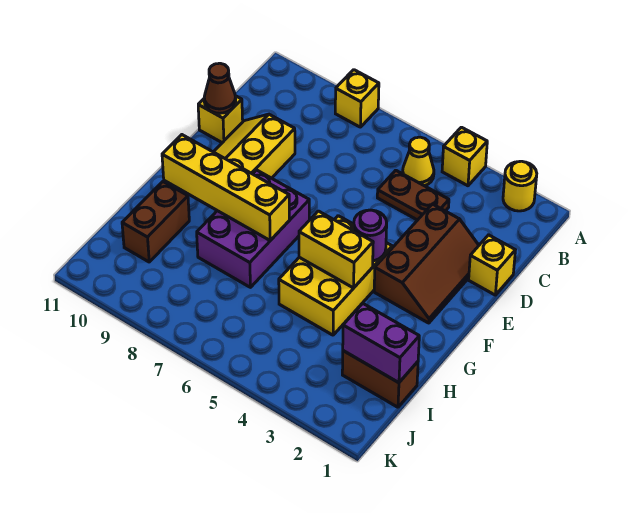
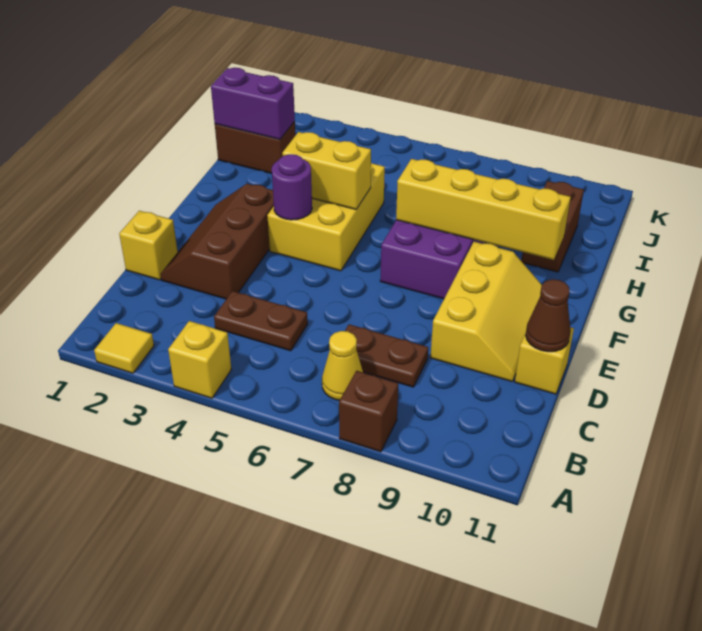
yellow 1x1 round brick [503,161,537,211] -> yellow 1x1 tile [94,323,154,373]
yellow 1x1 brick [335,70,379,127] -> brown 1x1 brick [339,371,398,452]
yellow 1x1 cone [403,137,434,186] -> yellow 1x1 cone moved to [322,331,363,400]
none -> brown 1x2 plate [345,324,428,387]

